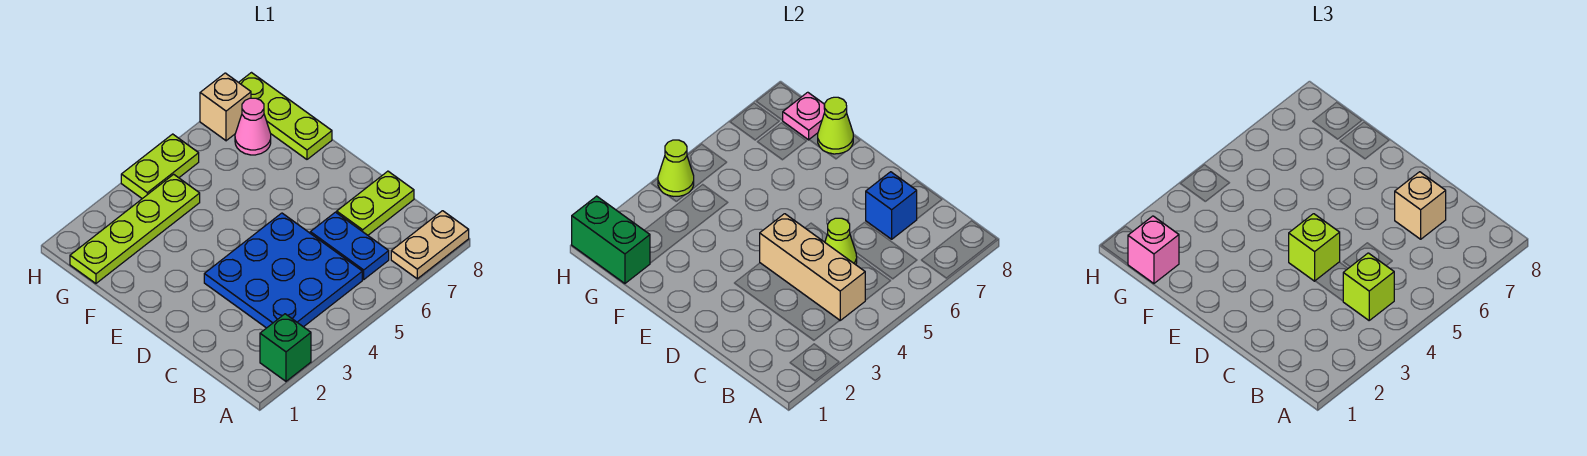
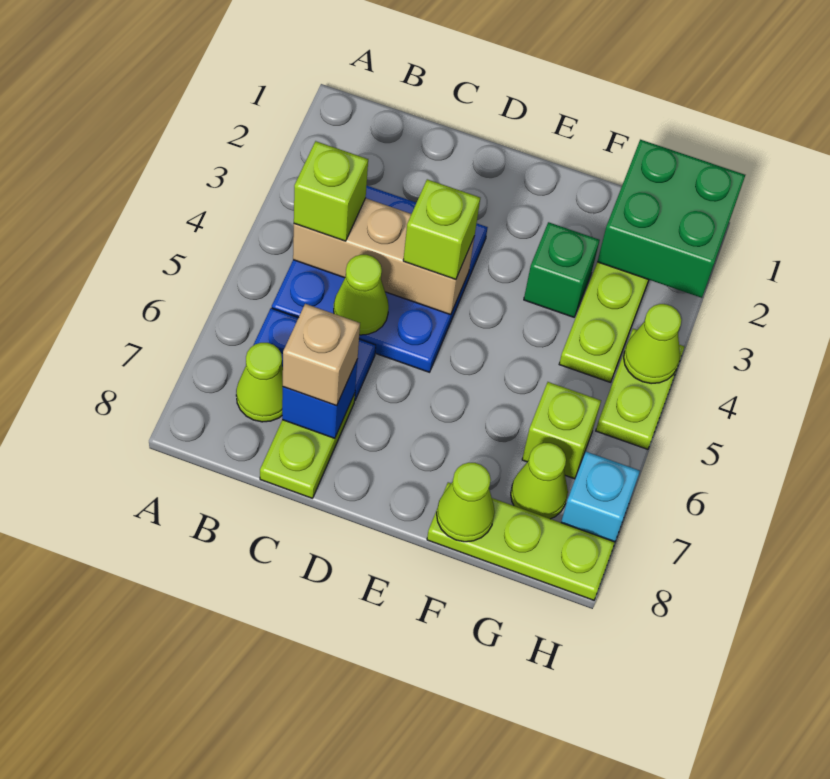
green 1x1 brick [260,314,311,381] -> green 1x1 brick moved to [524,222,600,317]
tan 1x2 plate [391,211,469,279] -> none
none -> lime 1x1 cone [236,343,283,422]
green 1x2 brick [572,196,650,283] -> green 2x2 brick [597,140,745,298]
pink 1x1 brick [1128,216,1179,283] -> none
none -> lime 1x1 brick [522,382,601,479]
pink 1x1 cone [235,98,271,155] -> lime 1x1 cone [511,443,568,519]
pink 1x1 plate [782,92,825,140] -> none
tan 1x1 brick [200,73,251,141] -> cyan 1x1 brick [561,452,640,542]

